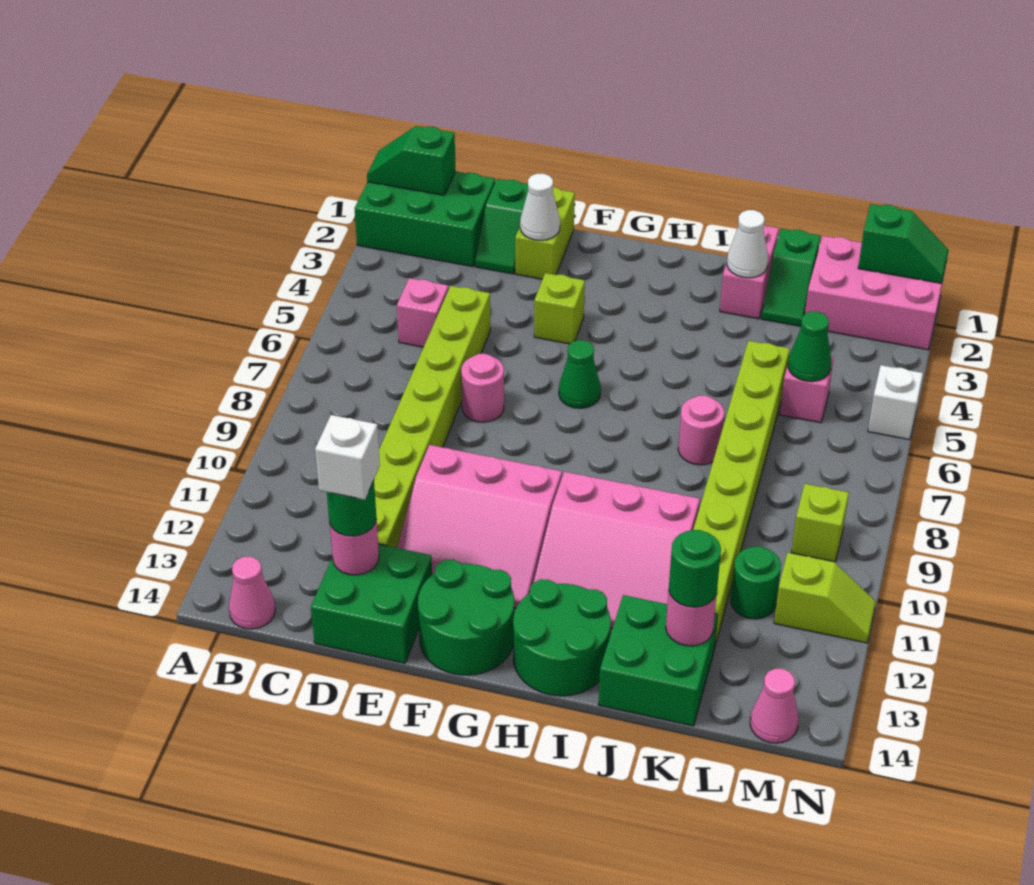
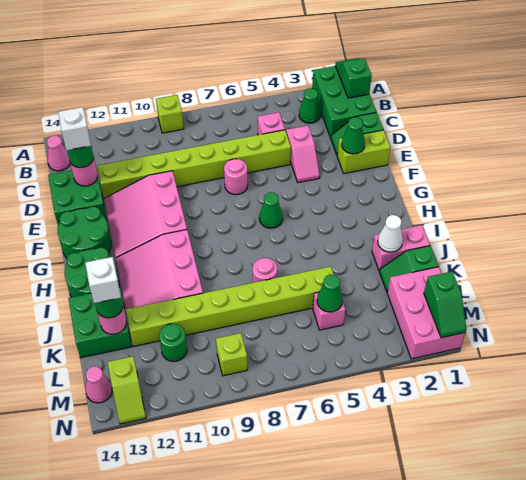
none -> green 1x1 cone [299,88,321,123]
none -> pink 1x2 slope [286,126,320,183]
white 1x1 cone [520,174,560,240] -> green 1x1 cone [342,117,365,154]
lime 1x1 brick [534,273,585,344] -> lime 1x1 brick moved to [156,95,184,133]
lime 1x2 slope [774,553,876,643] -> lime 1x2 slope moved to [108,356,146,424]
white 1x1 brick [868,365,923,440] -> white 1x1 brick moved to [85,257,121,303]

